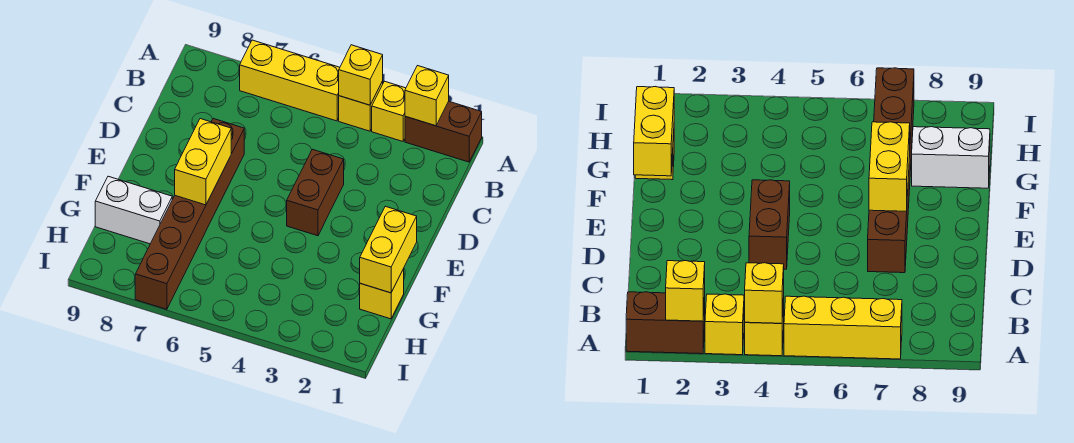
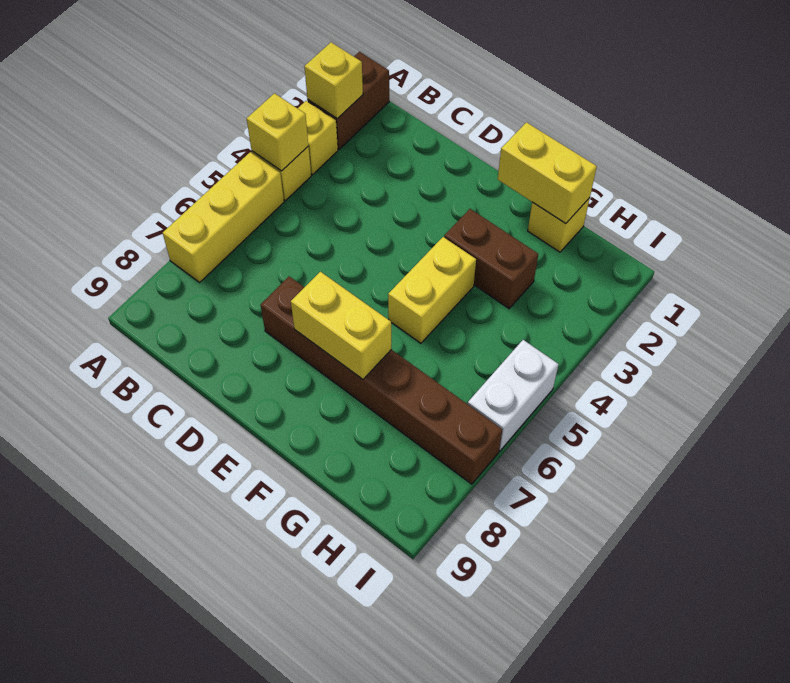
brown 1x2 brick [287,149,344,236] -> brown 1x2 brick moved to [444,209,538,309]
none -> yellow 1x2 brick [388,237,476,343]
white 1x2 brick [95,176,172,244] -> white 1x2 brick moved to [468,340,559,451]

